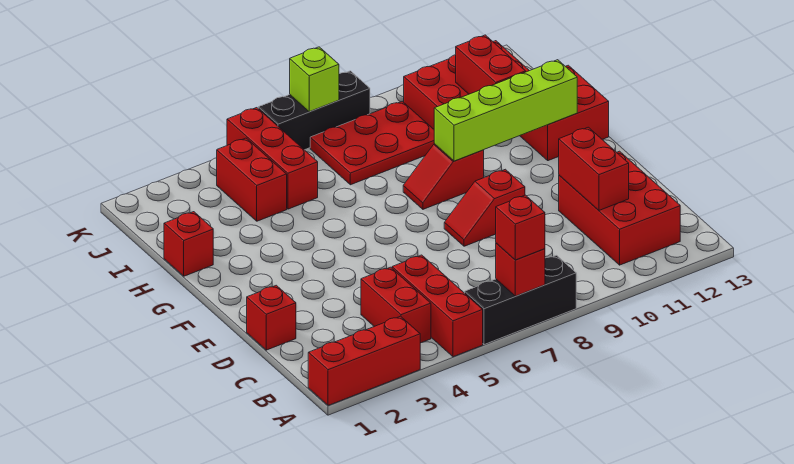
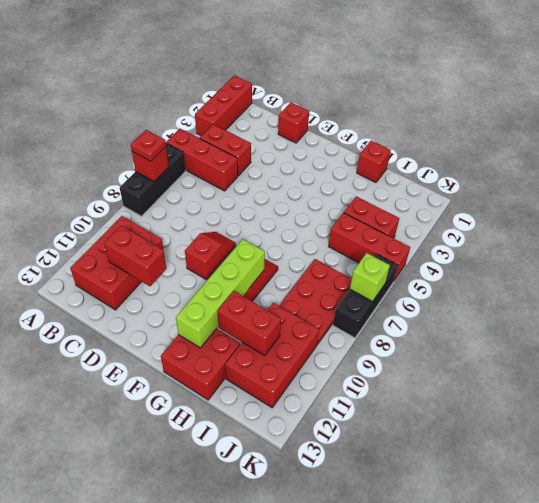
red 1x1 brick [496,195,545,260] -> red 1x1 plate [131,130,166,161]
red 2x3 brick [559,151,680,265] -> red 2x3 brick turned to [70,216,163,310]

